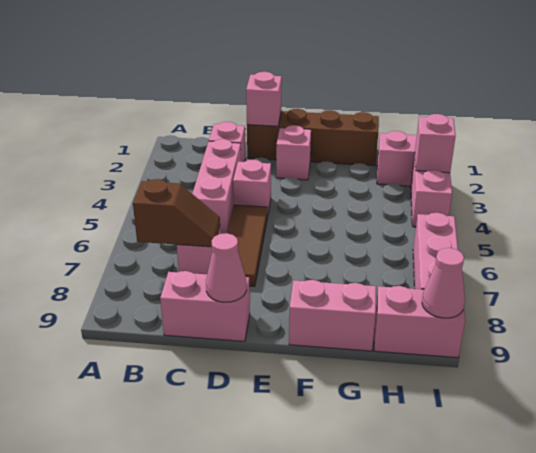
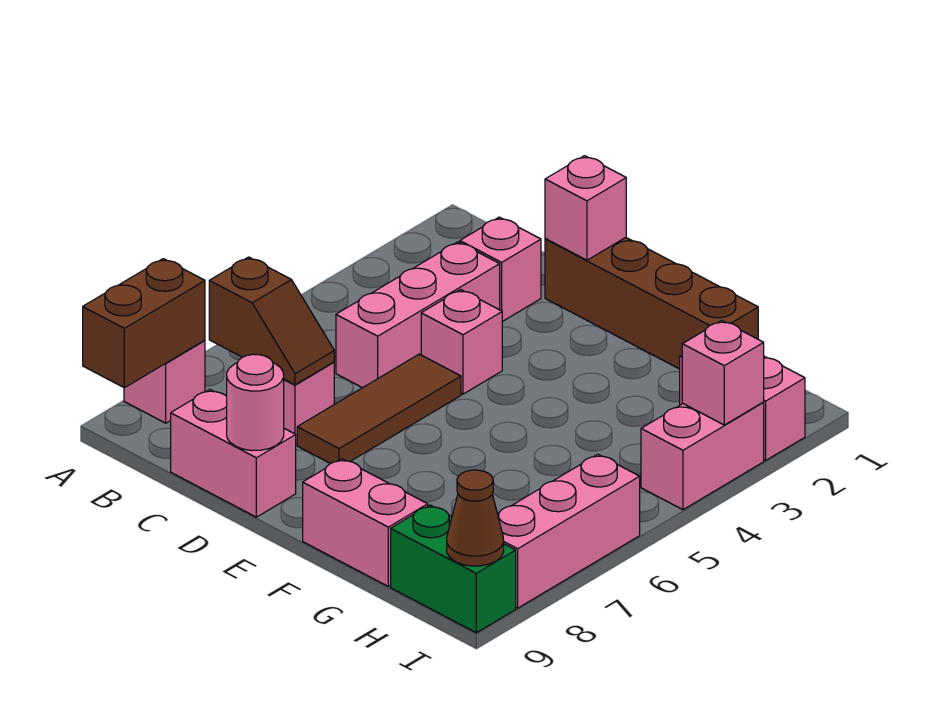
none -> brown 1x2 brick [83,259,205,388]
pink 1x1 cone [206,233,247,302] -> pink 1x1 round brick [227,354,284,451]
pink 1x1 brick [276,125,311,180] -> pink 1x1 brick moved to [124,340,205,423]
pink 1x2 brick [374,286,465,358] -> green 1x2 brick [391,505,516,633]
pink 1x1 cone [422,248,465,318] -> brown 1x1 cone [447,470,504,566]

